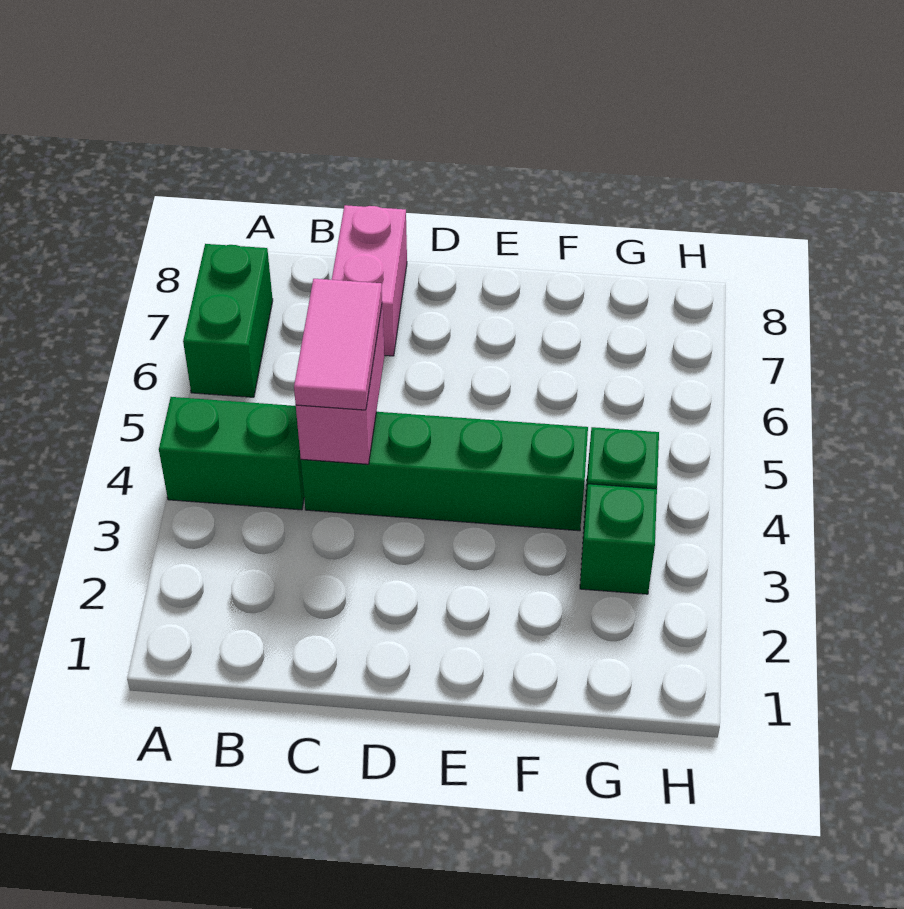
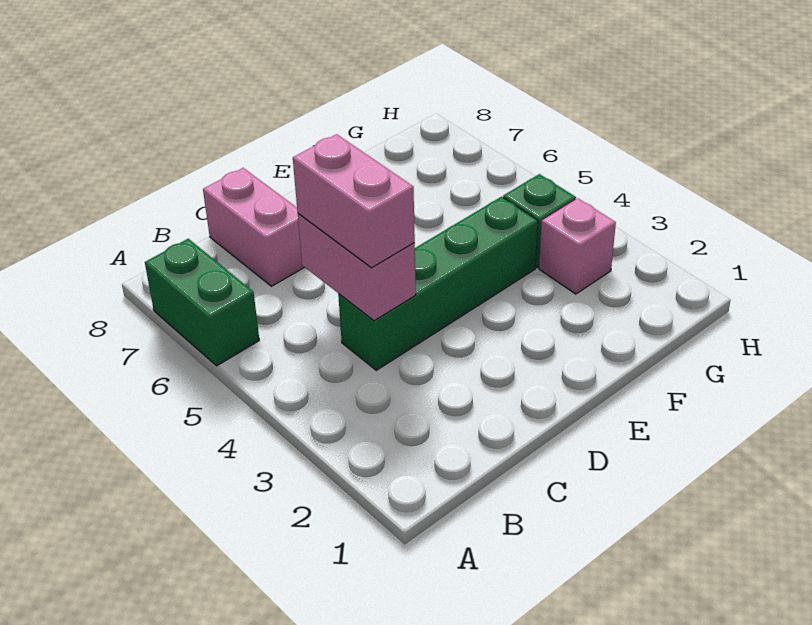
green 1x2 brick [159,397,304,510] -> none
pink 1x2 tile [294,279,382,410] -> pink 1x2 brick [293,134,415,268]
green 1x1 brick [580,484,657,594] -> pink 1x1 brick [539,198,616,294]

